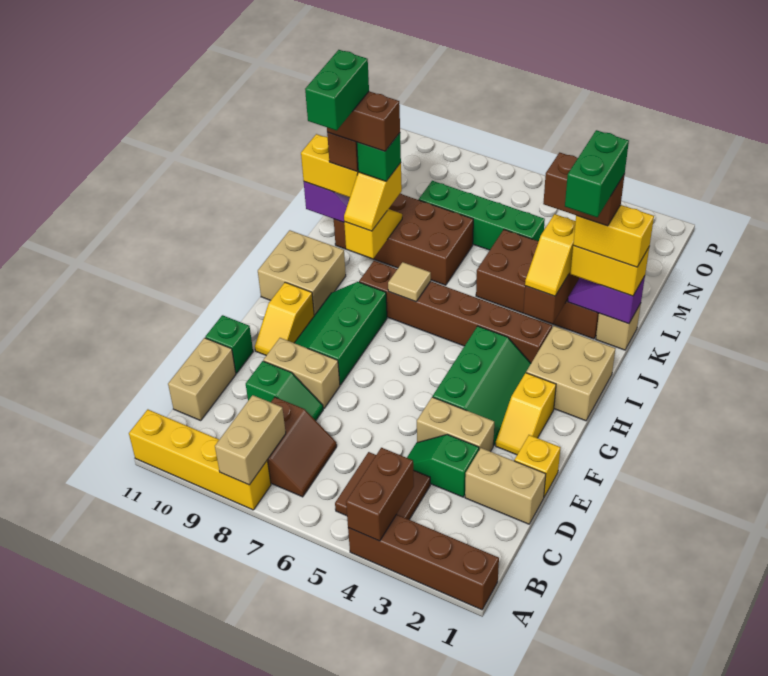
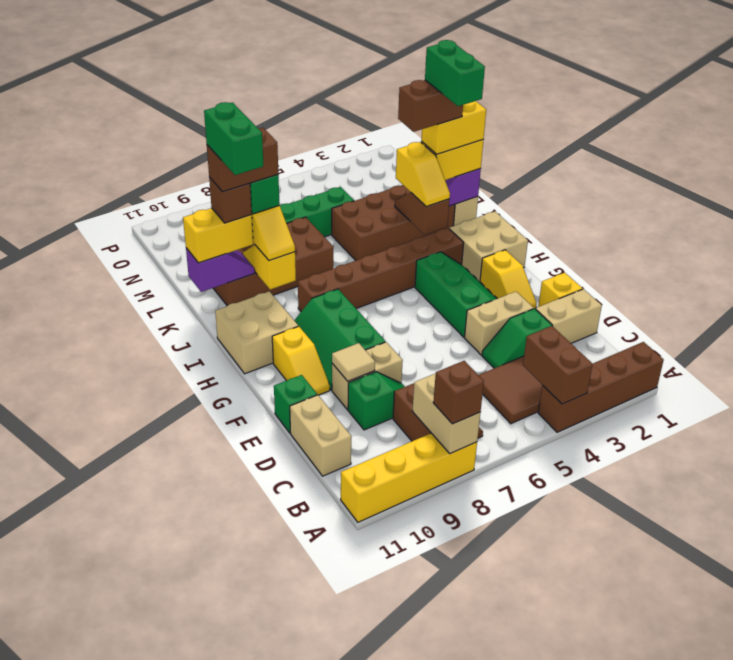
none -> brown 1x1 brick [433,361,484,424]
tan 1x1 tile [388,262,431,302] -> tan 1x1 tile moved to [332,343,375,381]

